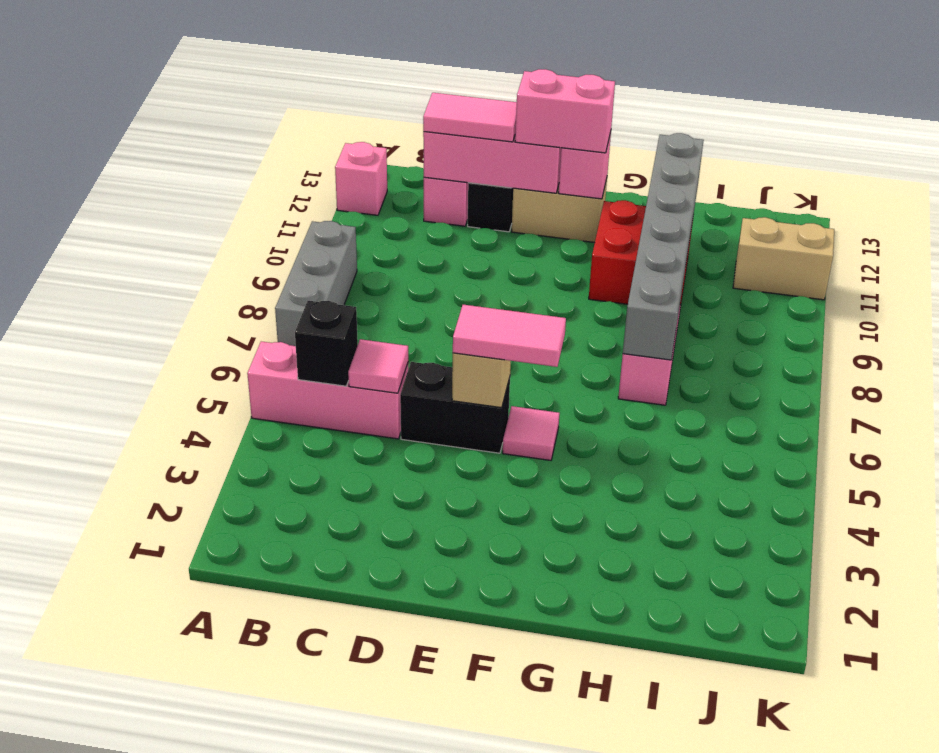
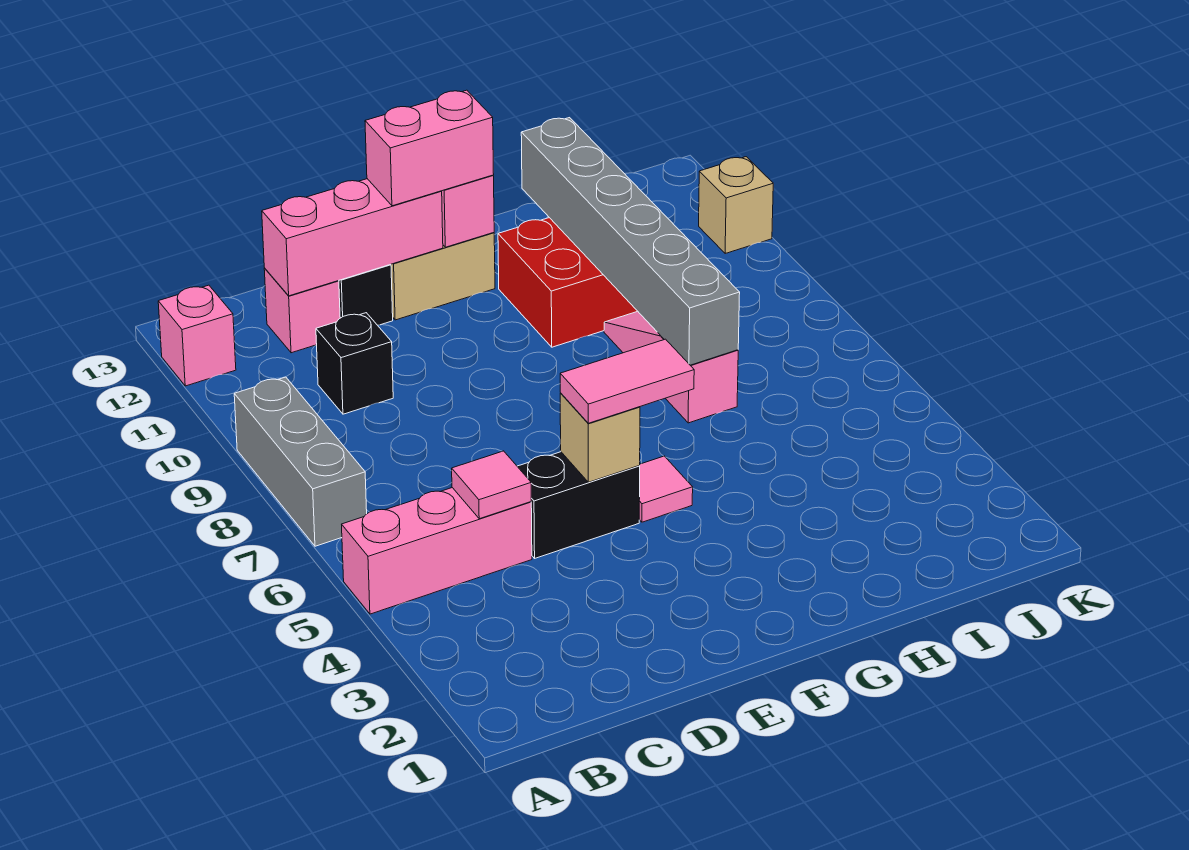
black 1x1 brick [295,301,358,386] -> black 1x1 brick moved to [316,313,393,414]
pink 1x2 tile [423,93,517,142] -> none
tan 1x2 brick [733,217,834,300] -> tan 1x1 brick [699,157,773,253]

